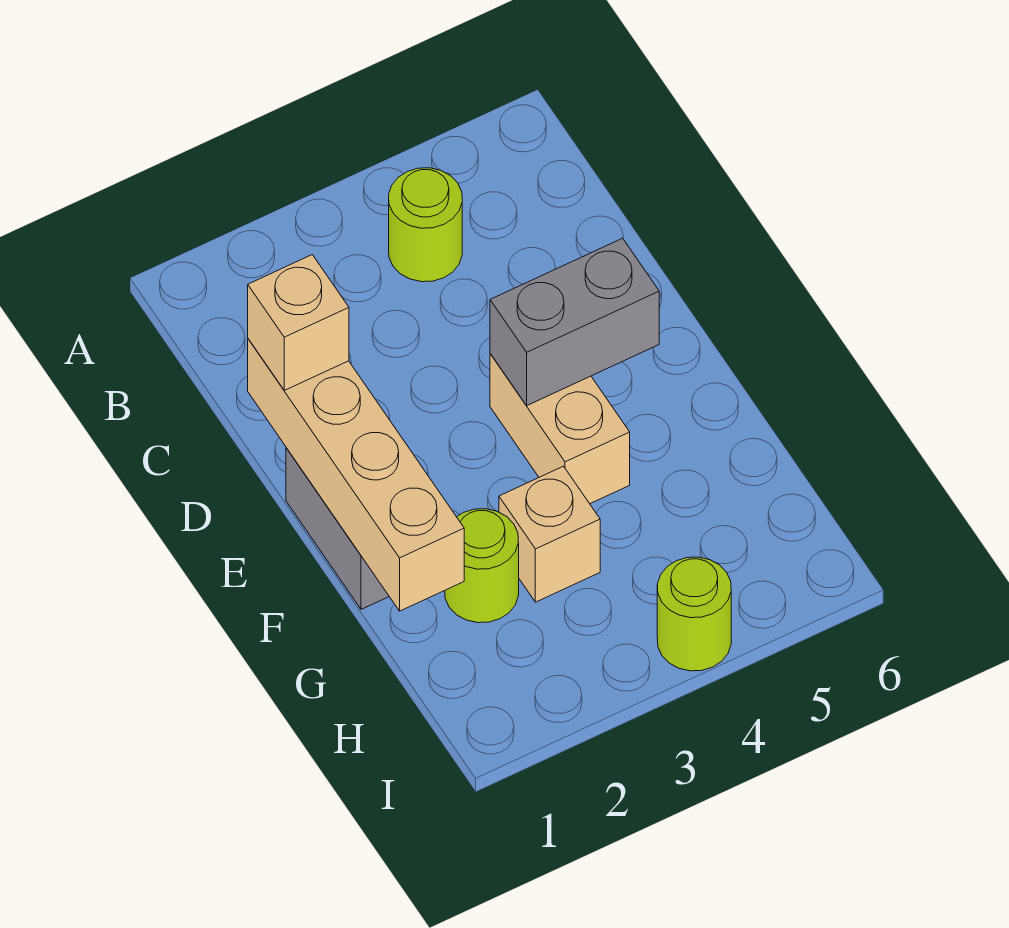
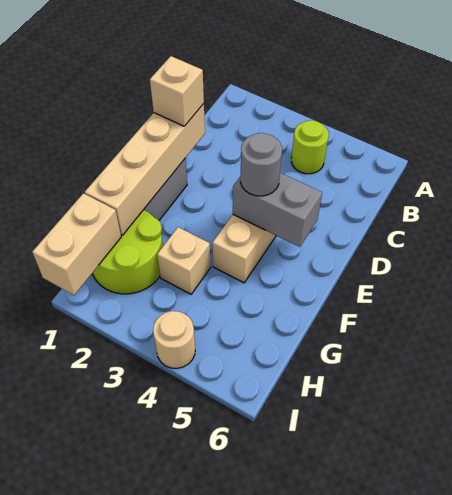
none -> grey 1x1 round brick [240,133,282,196]
lime 1x1 round brick [445,509,519,623] -> lime 2x2 round brick [92,210,163,294]
none -> tan 1x2 brick [32,193,121,295]
lime 1x1 round brick [657,557,731,671] -> tan 1x1 round brick [153,311,195,368]

